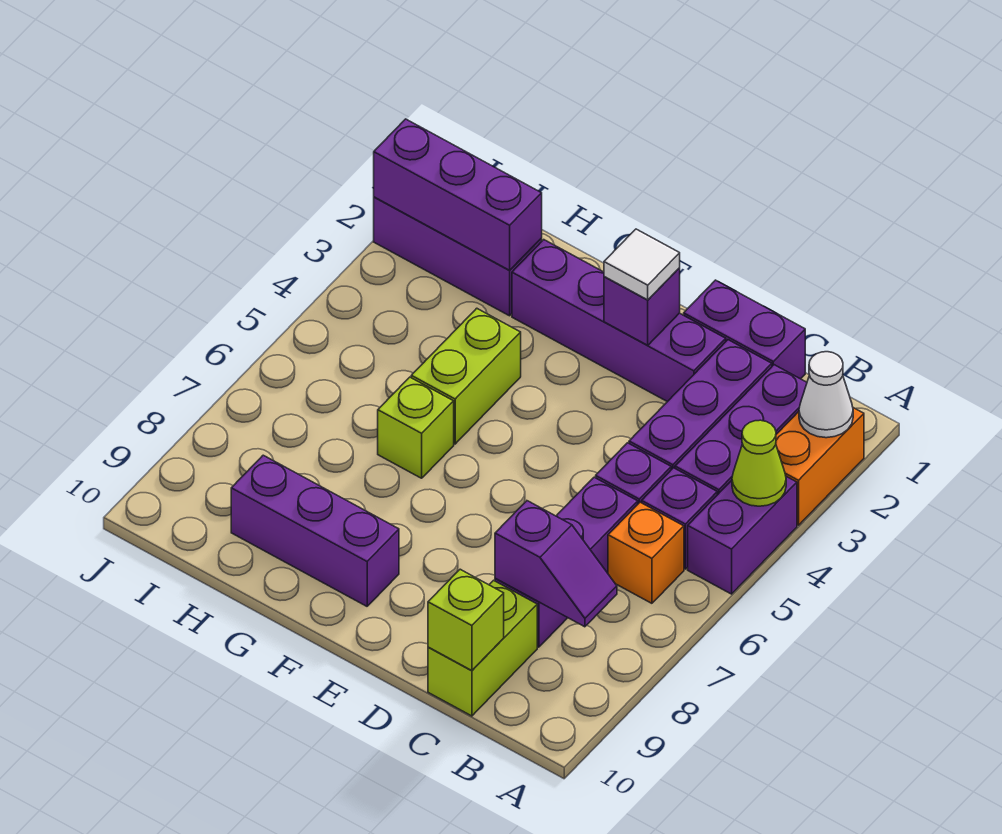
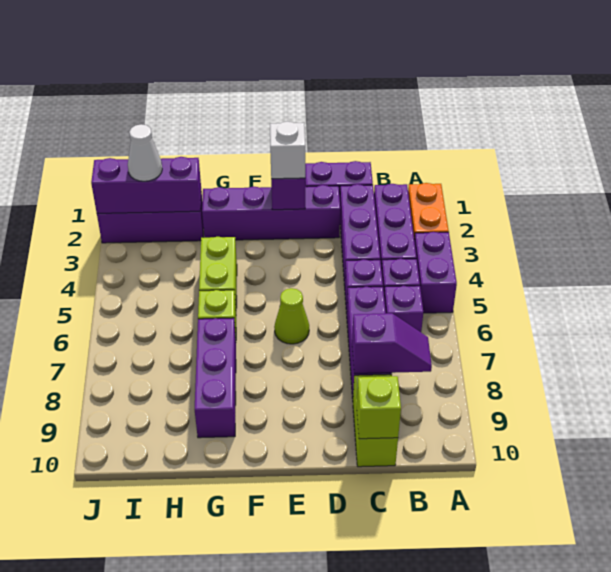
white 1x1 cone [799,352,853,438] -> white 1x1 cone moved to [128,124,162,181]
lime 1x1 cone [732,420,786,506] -> lime 1x1 cone moved to [274,288,309,344]
orange 1x1 brick [608,502,684,603] -> purple 1x1 brick [384,286,423,332]
white 1x1 tile [604,229,680,300] -> white 1x1 brick [270,122,305,179]
purple 1x3 brick [231,455,399,606] -> purple 1x3 brick turned to [195,318,236,438]

